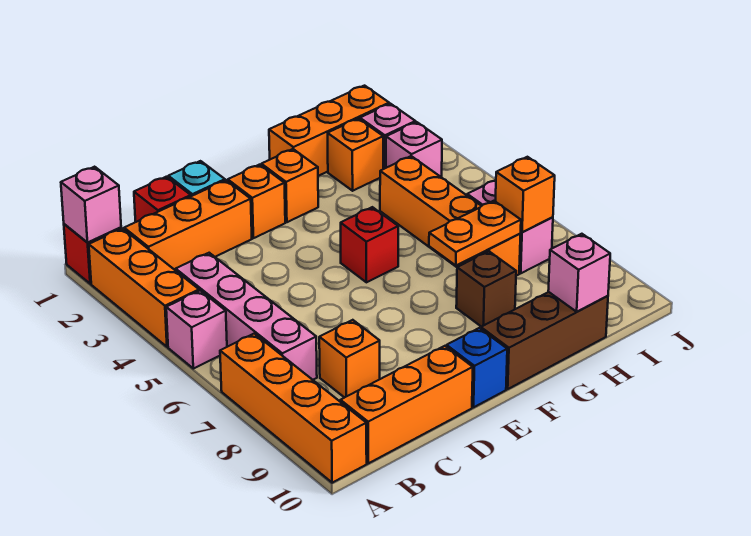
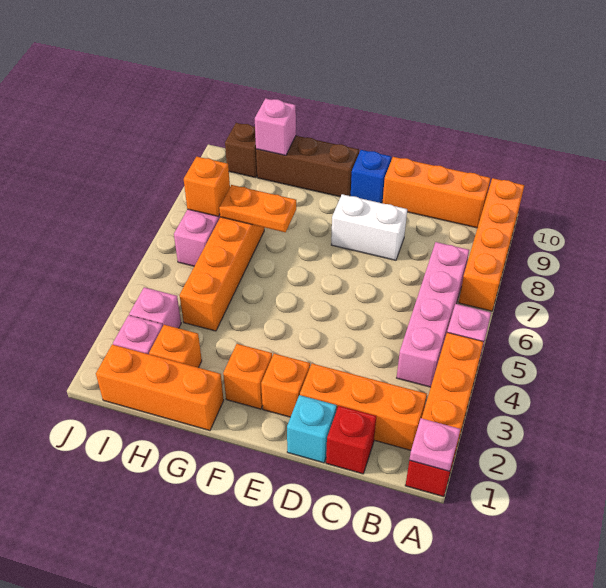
pink 1x1 brick [61,167,121,243] -> pink 1x1 plate [409,418,460,471]
orange 1x1 brick [319,320,380,398] -> none
none -> white 1x2 brick [331,194,407,260]
red 1x1 brick [341,207,398,282] -> none
brown 1x1 brick [456,251,516,327] -> brown 1x1 brick moved to [225,123,257,178]

